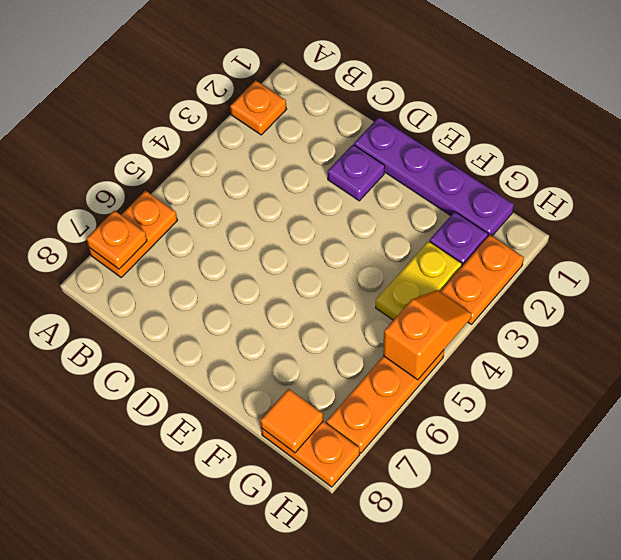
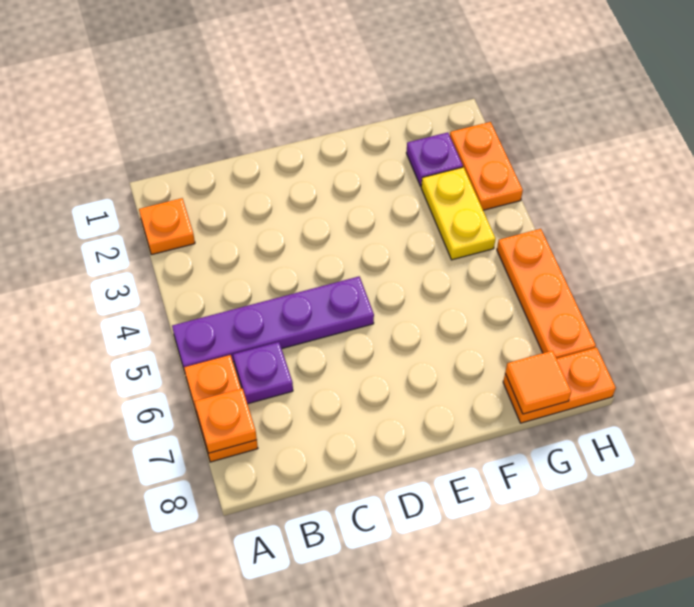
purple 1x4 plate [354,117,514,236] -> purple 1x4 plate moved to [172,276,374,372]
purple 1x1 plate [327,145,385,201] -> purple 1x1 plate moved to [233,342,293,404]
orange 1x2 slope [383,290,472,380] -> none

